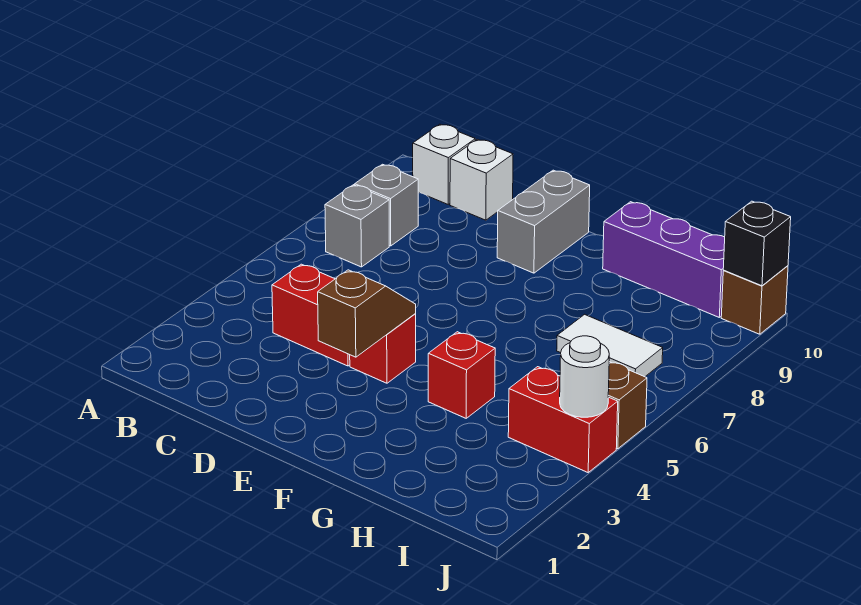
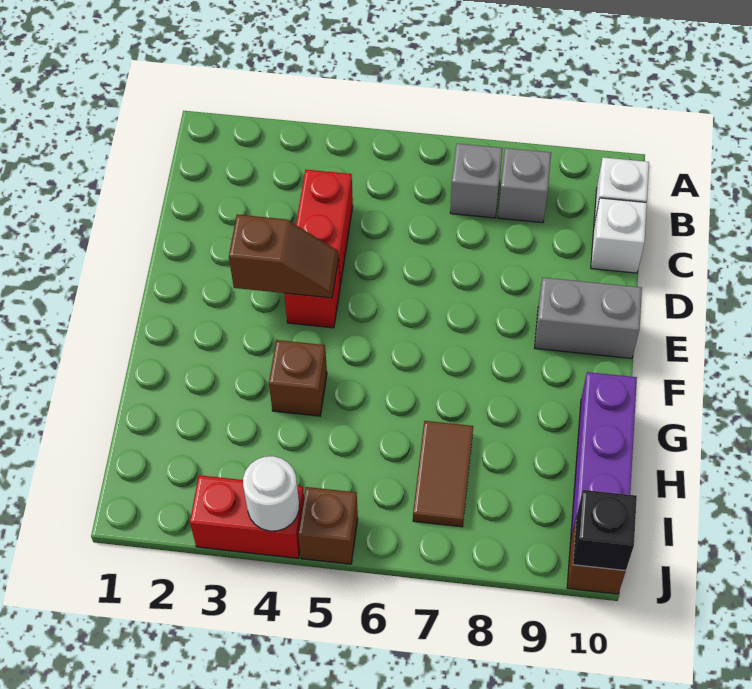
red 1x1 brick [428,332,495,418] -> brown 1x1 brick [269,340,327,416]
white 1x2 tile [557,314,663,377] -> brown 1x2 tile [413,421,473,527]
red 1x2 brick [508,367,618,472] -> red 1x2 brick turned to [190,475,304,558]

